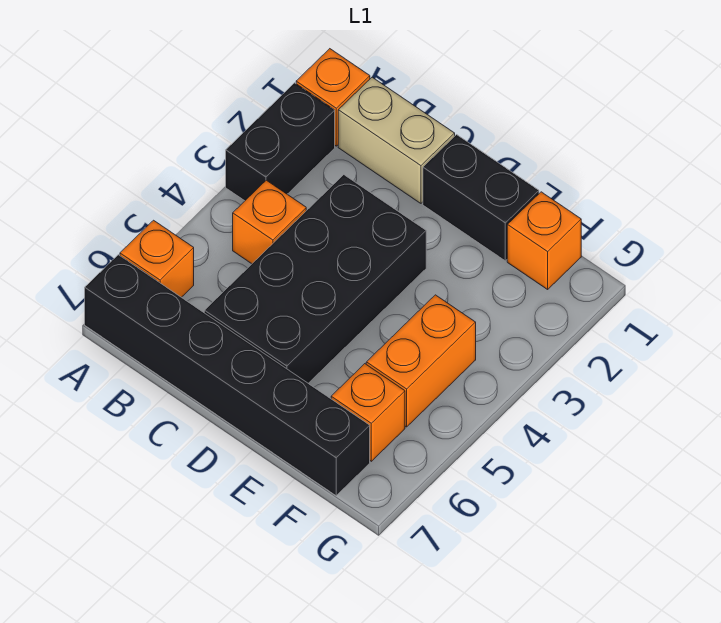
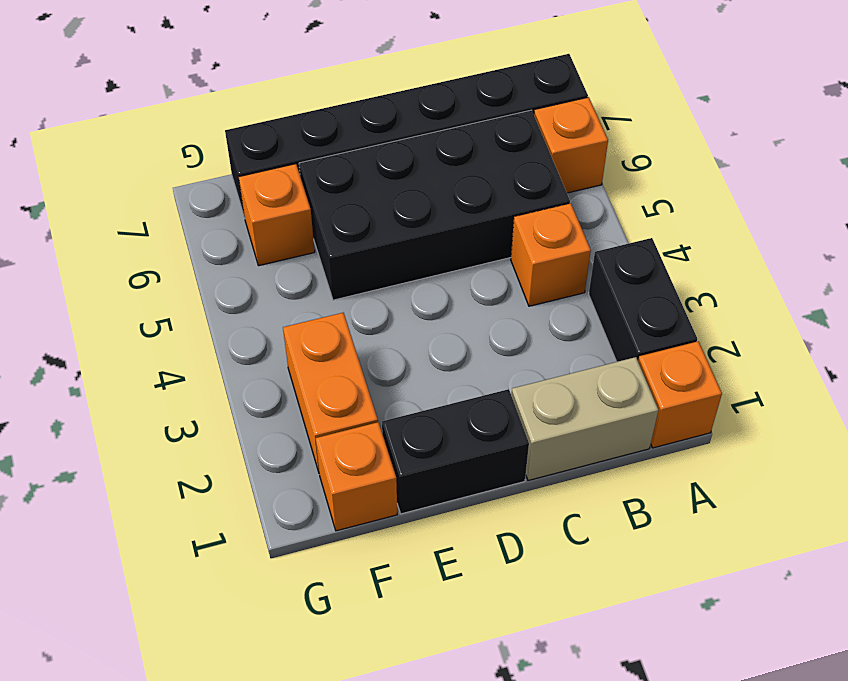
black 2x4 brick [204,175,426,383] -> black 2x4 brick turned to [299,110,570,300]
orange 1x2 brick [366,295,476,427] -> orange 1x2 brick moved to [283,313,378,472]

